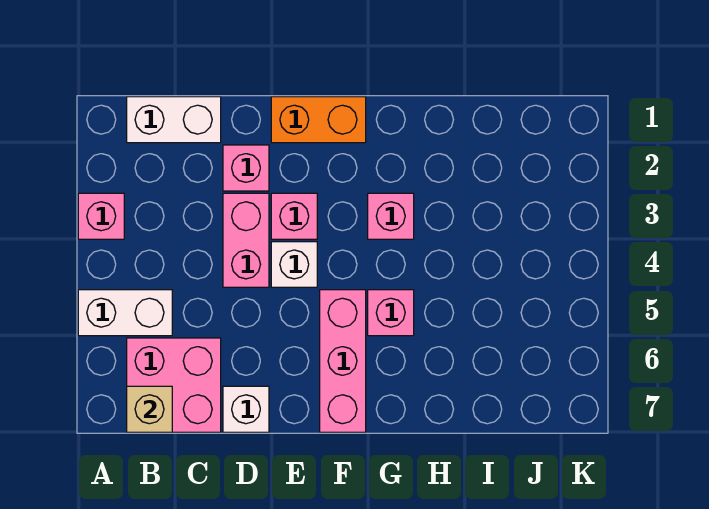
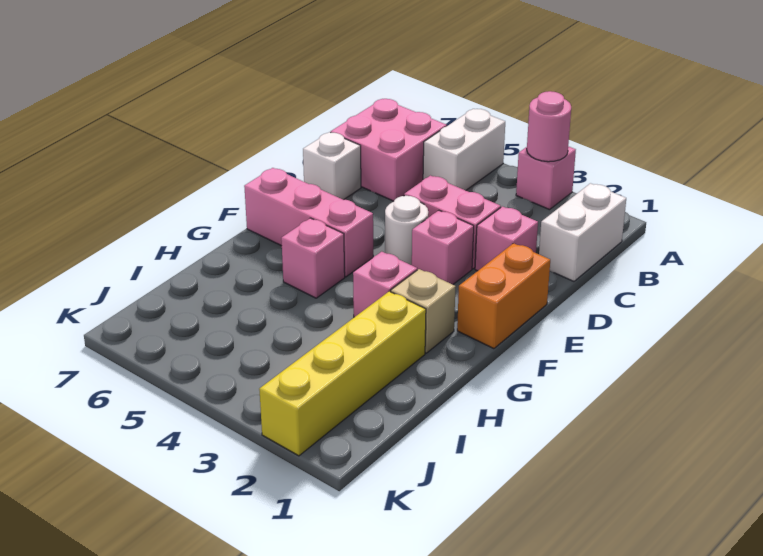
none -> pink 1x1 round brick [527,91,571,162]
tan 1x1 brick [127,386,172,432] -> tan 1x1 brick moved to [391,269,456,353]
white 1x1 brick [271,242,317,287] -> white 1x1 round brick [385,196,428,265]
none -> yellow 1x4 brick [259,291,426,456]

